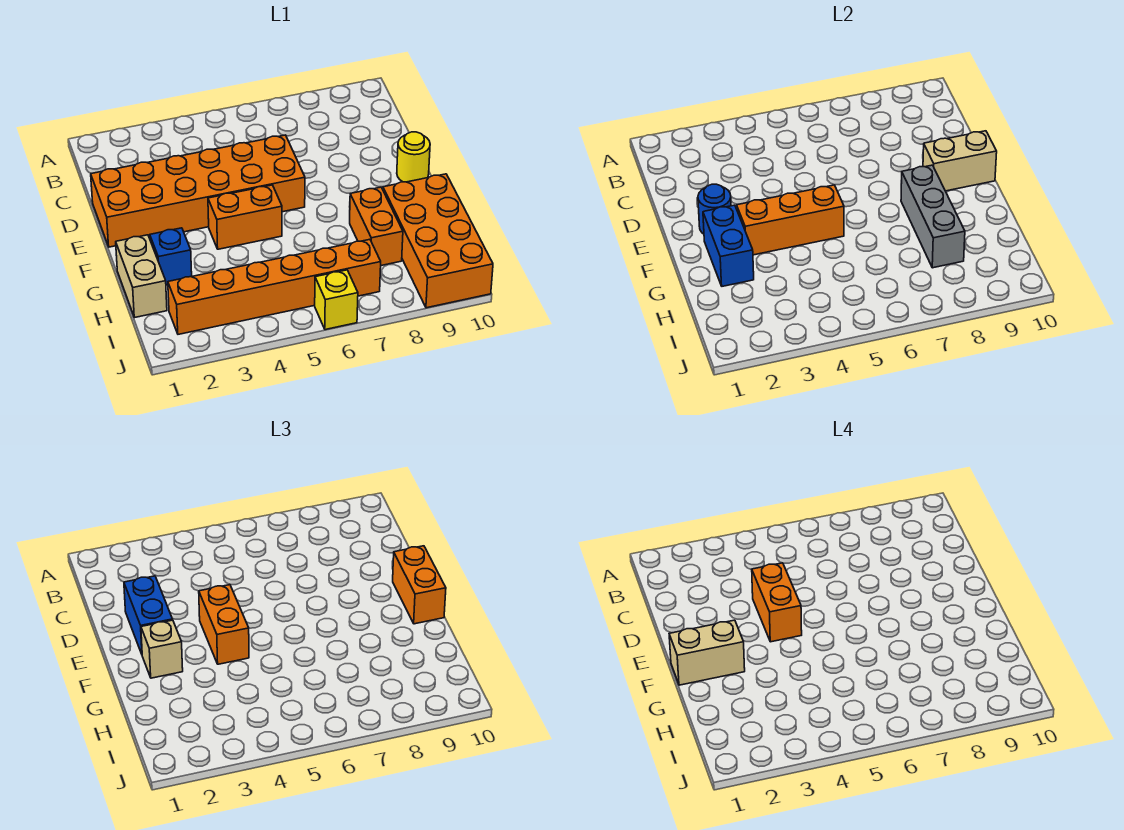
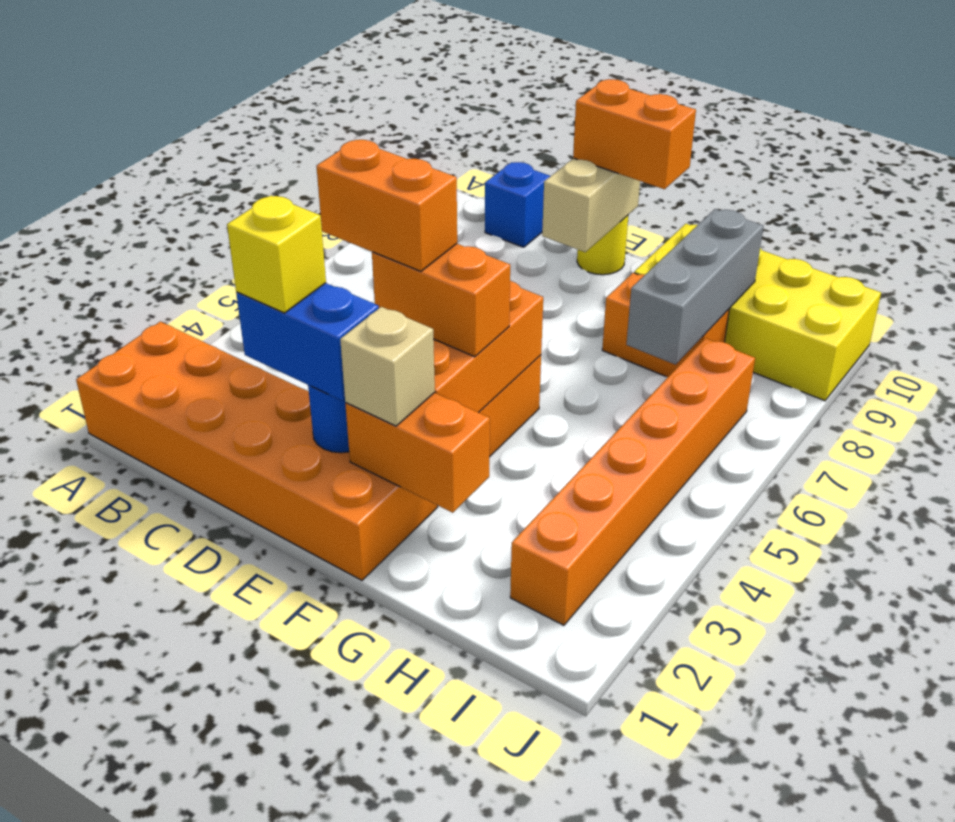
orange 2x6 brick [91,135,305,247] -> orange 2x6 brick turned to [76,322,438,580]
tan 1x2 brick [669,620,745,685] -> none
blue 1x2 brick [703,205,754,286] -> orange 1x2 brick [345,393,490,513]
grey 1x3 brick [901,165,965,268] -> grey 1x3 brick turned to [626,209,763,365]
tan 1x2 brick [116,235,167,318] -> none
blue 1x1 brick [150,228,192,285] -> blue 1x1 brick moved to [485,162,550,247]
orange 2x4 brick [383,174,493,308] -> yellow 2x4 brick [634,224,881,401]
yellow 1x1 brick [315,270,358,330] -> yellow 1x1 brick moved to [227,196,326,313]

